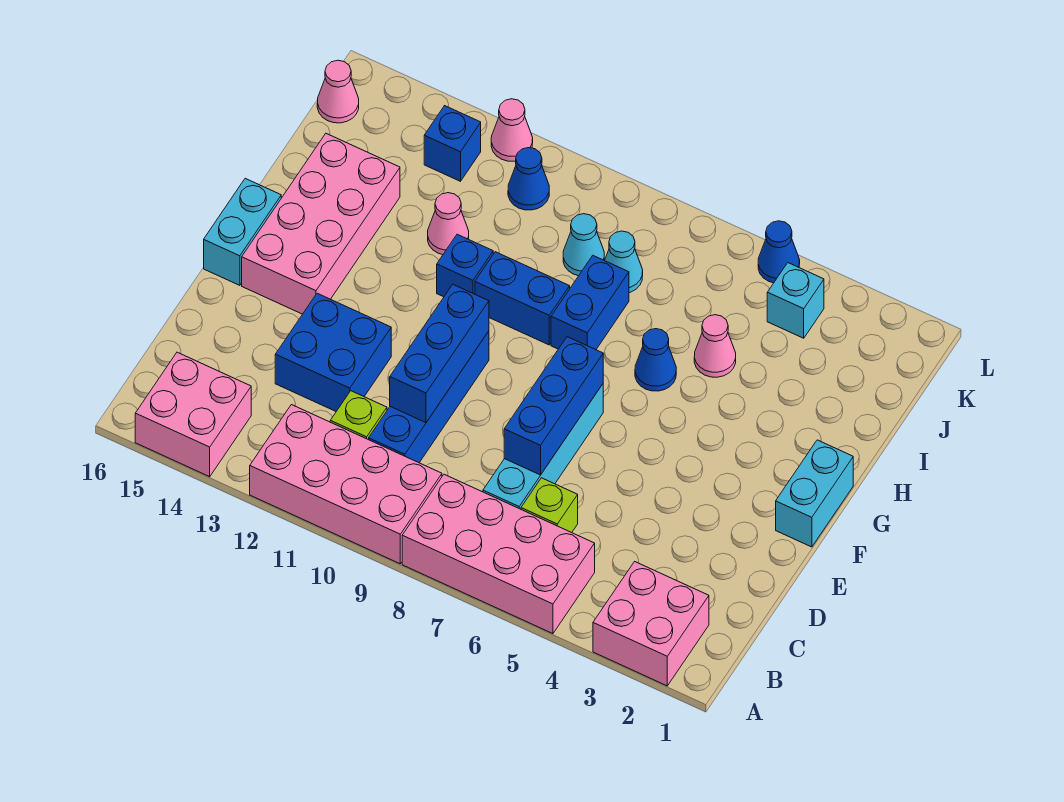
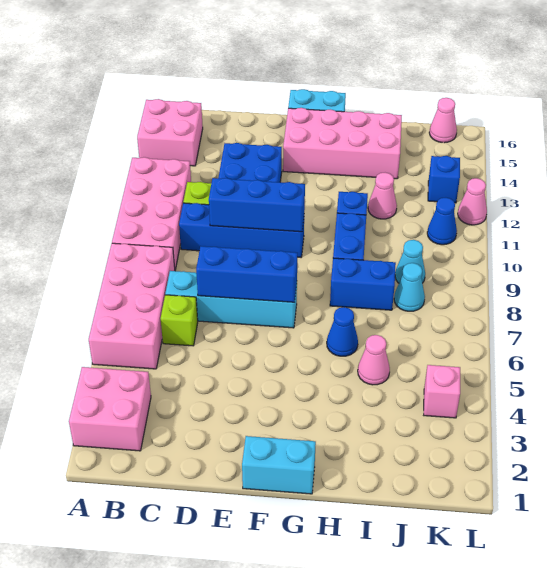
cyan 1x1 brick [767,263,824,338] -> pink 1x1 brick [424,365,460,418]
blue 1x1 cone [758,221,800,283] -> none

